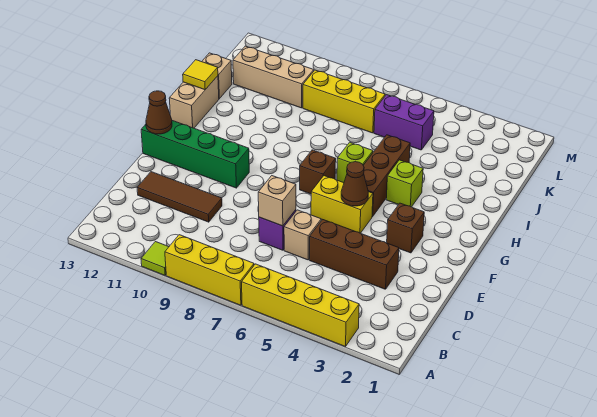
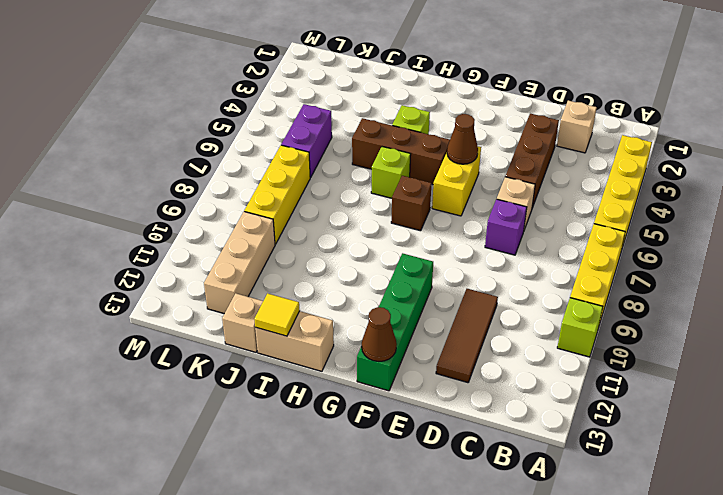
lime 1x1 tile [141,242,168,275] -> lime 1x1 brick [557,298,603,357]
tan 1x1 brick [258,176,296,226] -> tan 1x1 brick moved to [557,101,597,153]
brown 1x1 brick [387,203,424,253] -> none

